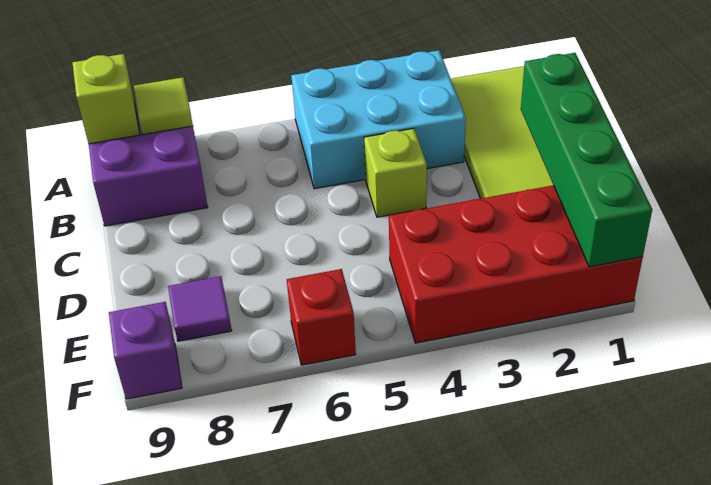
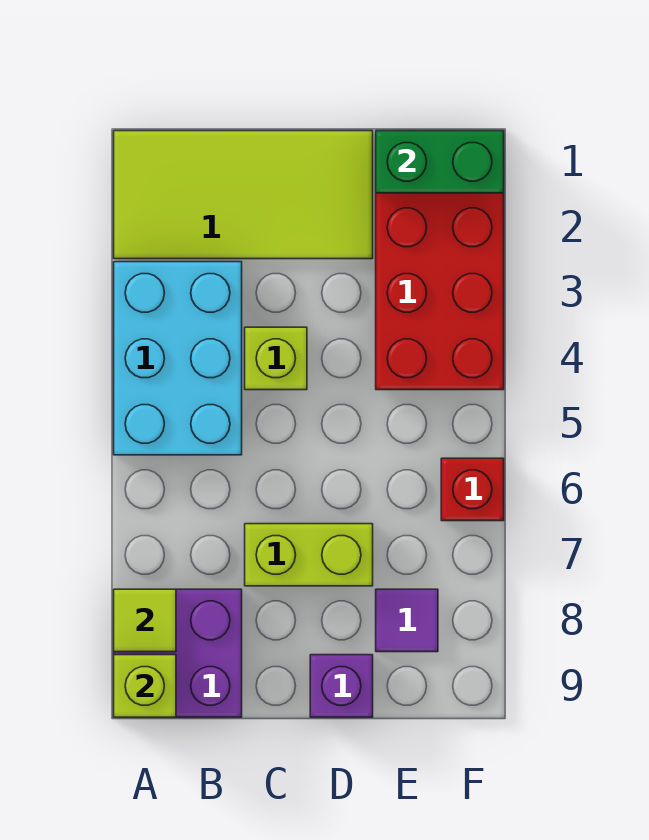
green 1x4 brick [521,53,652,267] -> green 1x2 brick [376,131,504,193]
none -> lime 1x2 brick [245,524,373,586]
purple 1x1 brick [109,302,182,399] -> purple 1x1 brick moved to [310,655,373,717]

